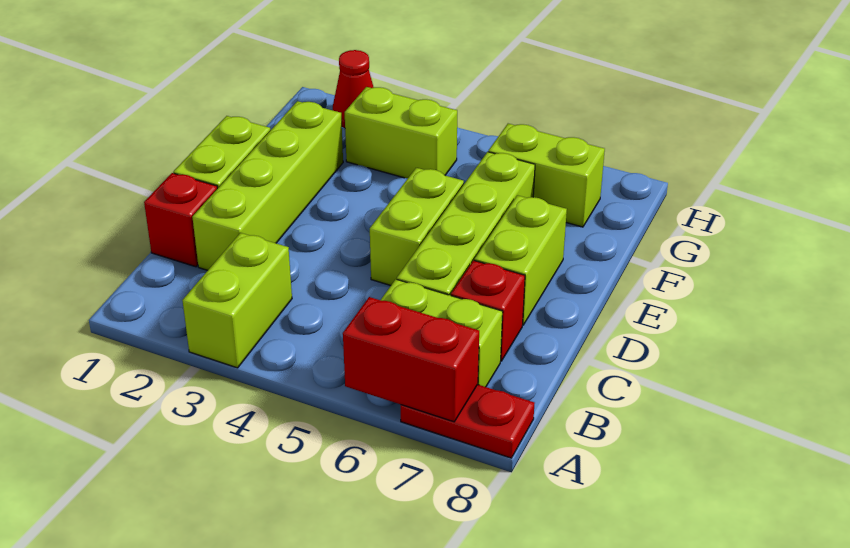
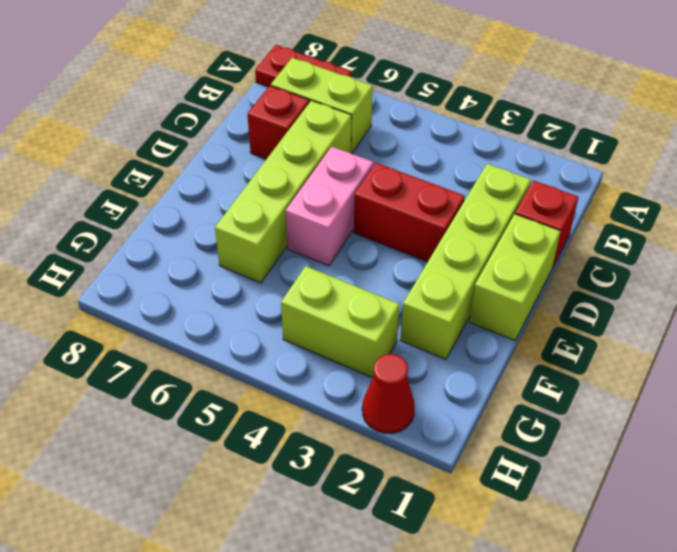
lime 1x2 brick [182,233,292,368] -> none
red 1x2 brick [343,297,479,422] -> red 1x2 brick moved to [354,163,465,262]
lime 1x2 brick [370,168,464,285] -> pink 1x2 brick [286,147,374,266]
lime 1x2 brick [474,195,567,325] -> none
lime 1x2 brick [488,124,605,227] -> none

